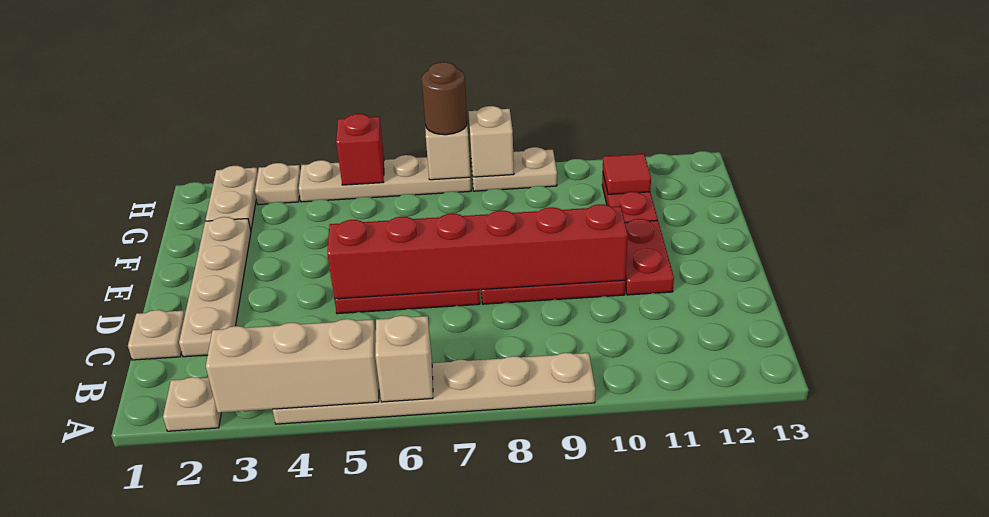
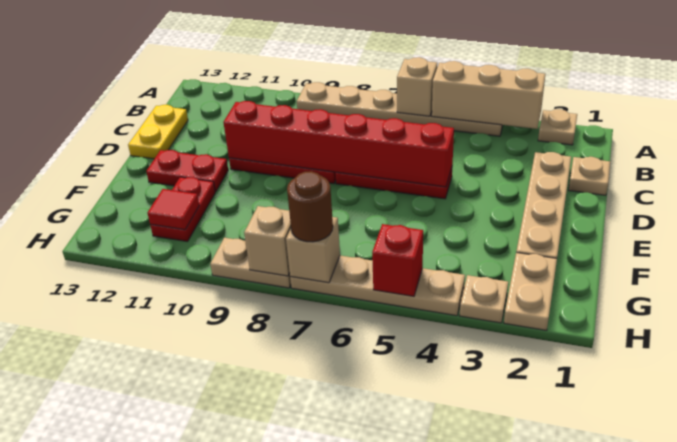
none -> yellow 1x2 plate [128,105,188,159]
red 1x2 plate [625,219,674,295] -> red 1x2 plate turned to [146,150,228,192]

